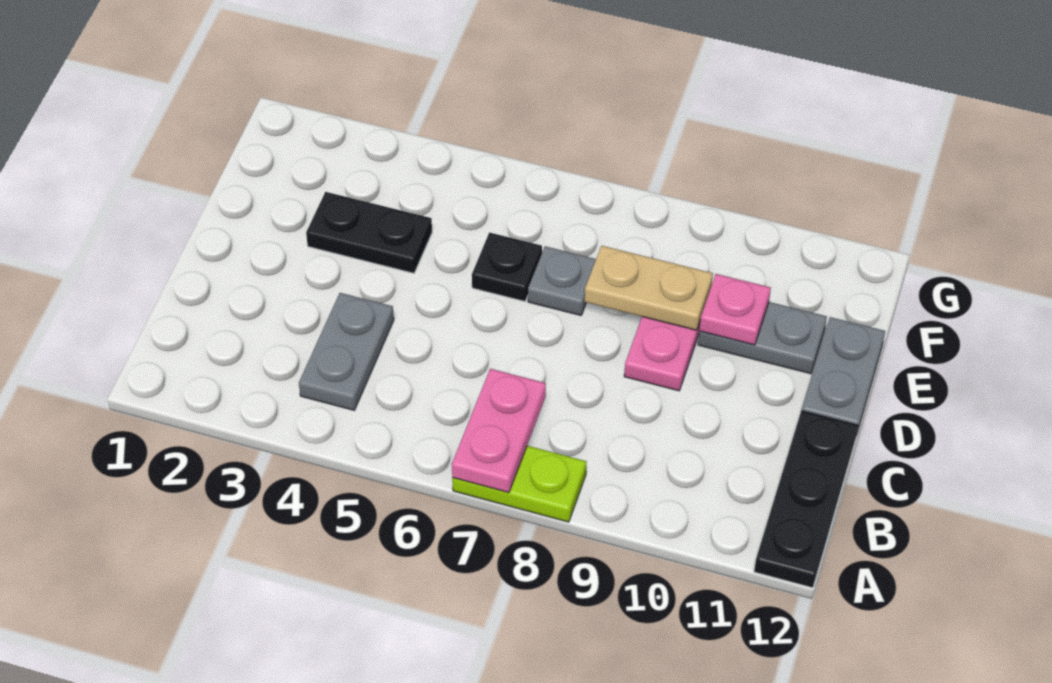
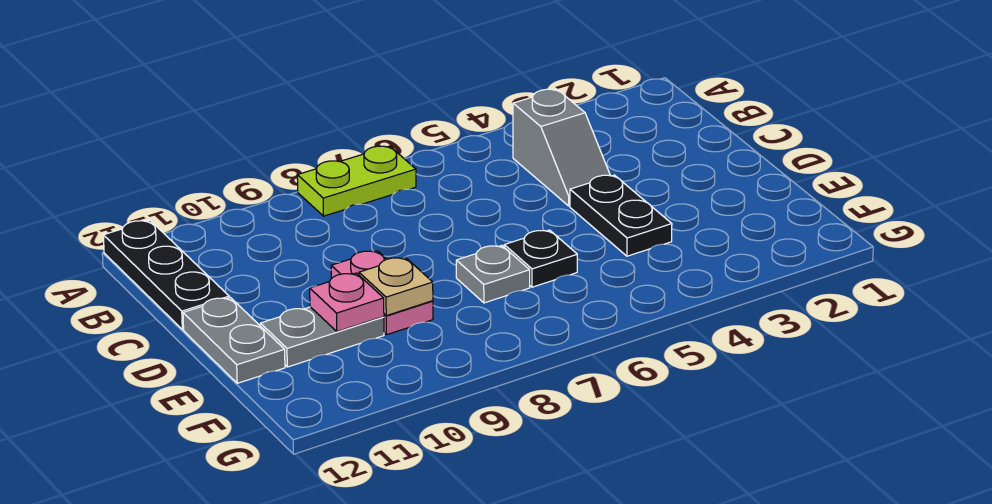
pink 1x2 plate [452,369,546,493] -> none
grey 1x2 plate [299,293,394,410] -> grey 1x2 slope [513,89,610,206]
black 1x2 plate [306,192,432,273] -> black 1x2 plate turned to [570,175,672,256]
tan 1x2 plate [585,246,713,330] -> tan 1x1 plate [359,257,433,316]

